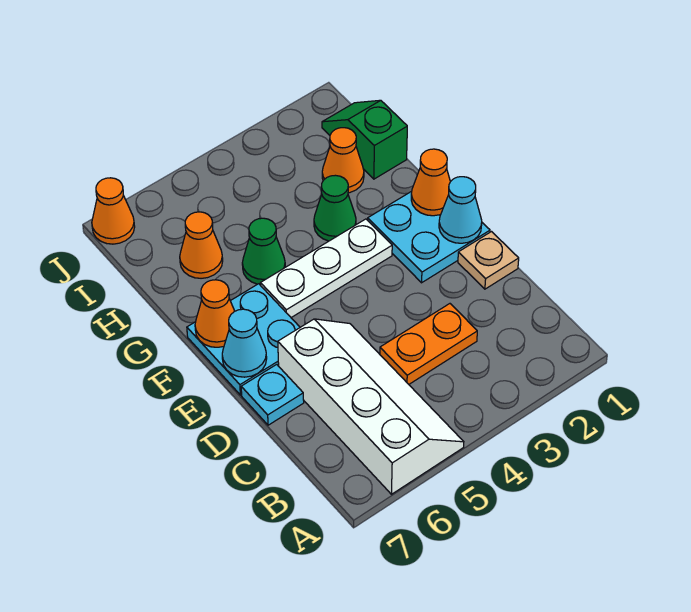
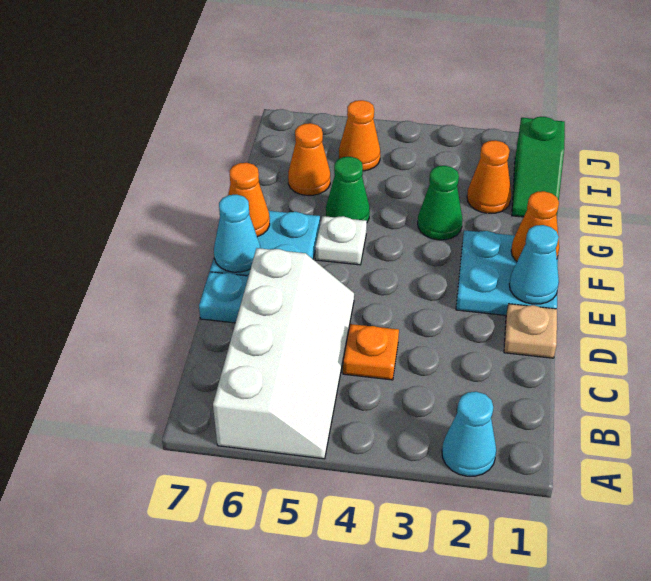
none -> cyan 1x1 cone [442,392,496,476]
orange 1x2 plate [380,304,477,384] -> orange 1x1 plate [343,324,399,380]
white 1x3 plate [260,219,392,317] -> white 1x1 plate [315,216,367,265]
green 1x2 slope [322,100,407,179] -> green 1x2 slope turned to [512,117,565,217]
orange 1x1 cone [92,178,135,244] -> orange 1x1 cone moved to [339,100,380,171]

